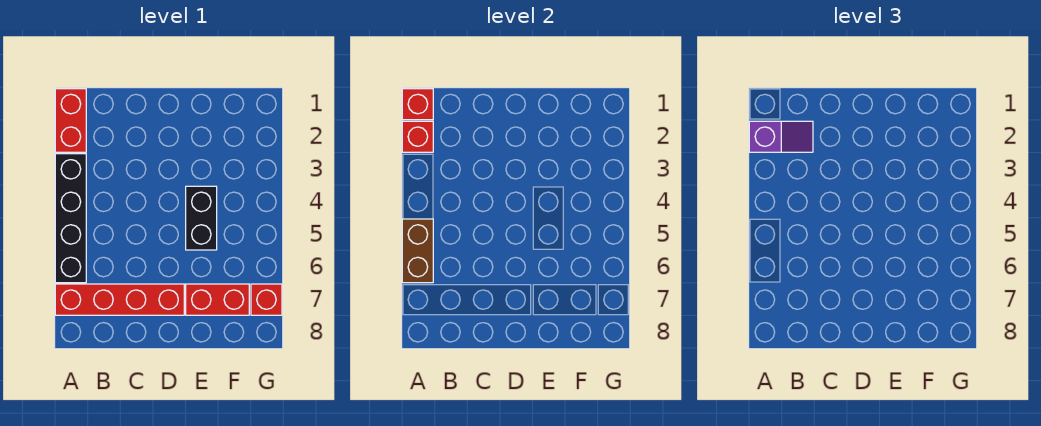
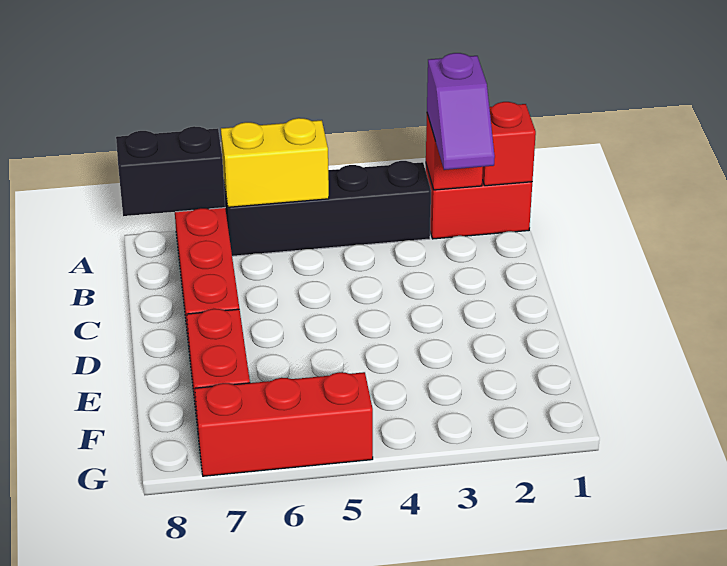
brown 1x2 brick [402,219,433,283] -> yellow 1x2 brick [221,118,329,207]
black 1x2 brick [186,186,217,250] -> black 1x2 brick moved to [116,126,225,216]
red 1x1 brick [251,284,282,315] -> red 1x3 brick [195,372,373,476]

